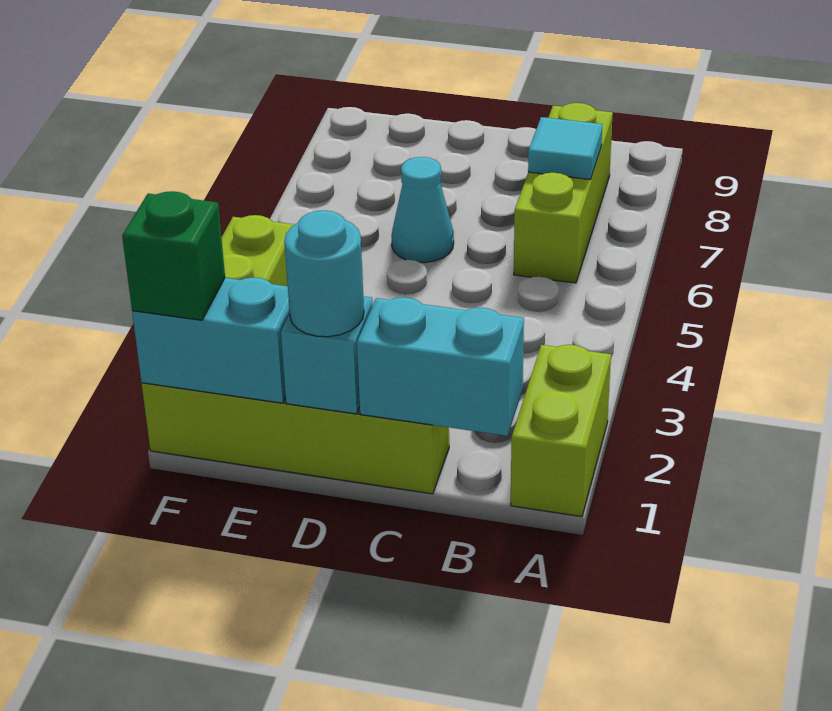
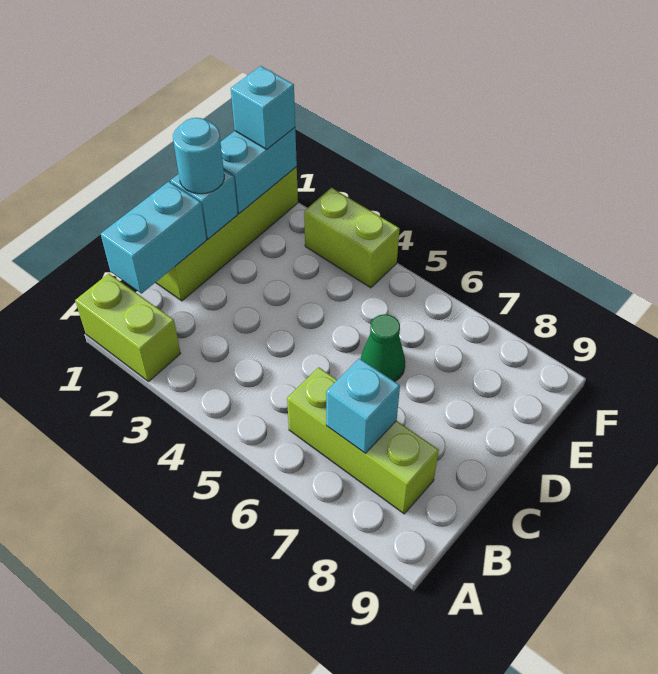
cyan 1x1 tile [528,117,603,180] -> cyan 1x1 brick [326,358,400,453]
cyan 1x1 cone [391,157,454,263] -> green 1x1 cone [361,314,405,382]
green 1x1 brick [122,191,225,320] -> cyan 1x1 brick [231,66,295,149]

